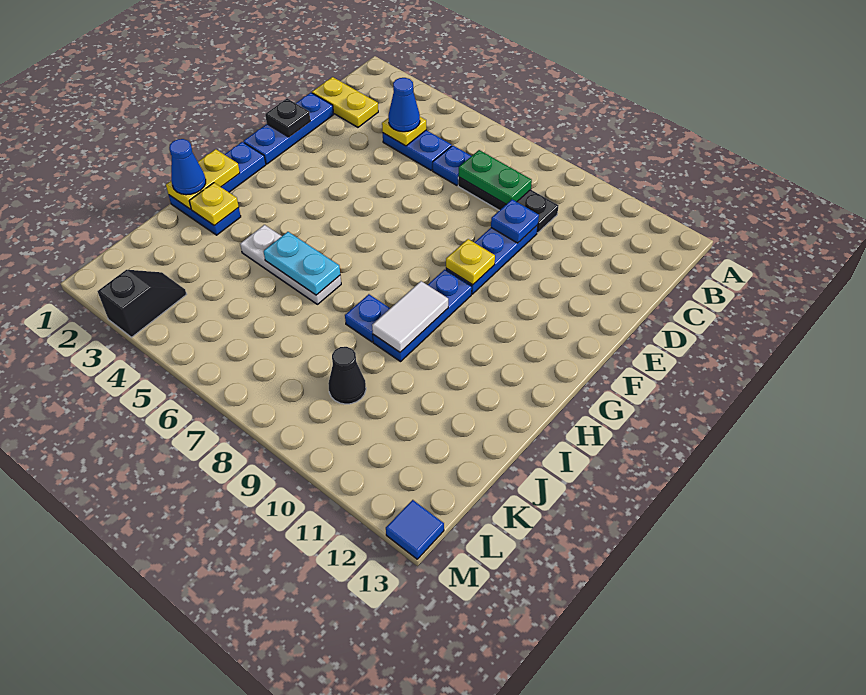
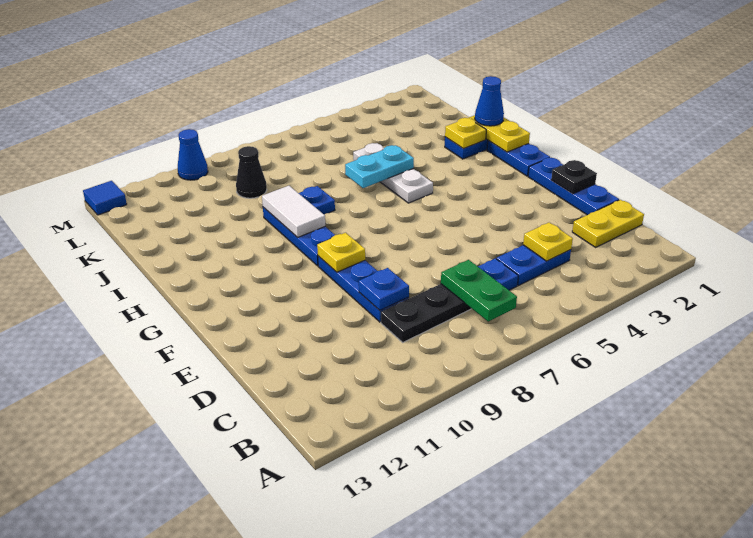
blue 1x1 cone [388,78,420,132] -> blue 1x1 cone moved to [178,129,208,180]
green 1x2 plate [459,150,532,204] -> green 1x2 plate turned to [441,260,517,321]
white 1x3 plate [240,225,341,304] -> white 1x3 plate turned to [353,143,433,203]
black 1x2 slope [98,270,187,337] -> none

